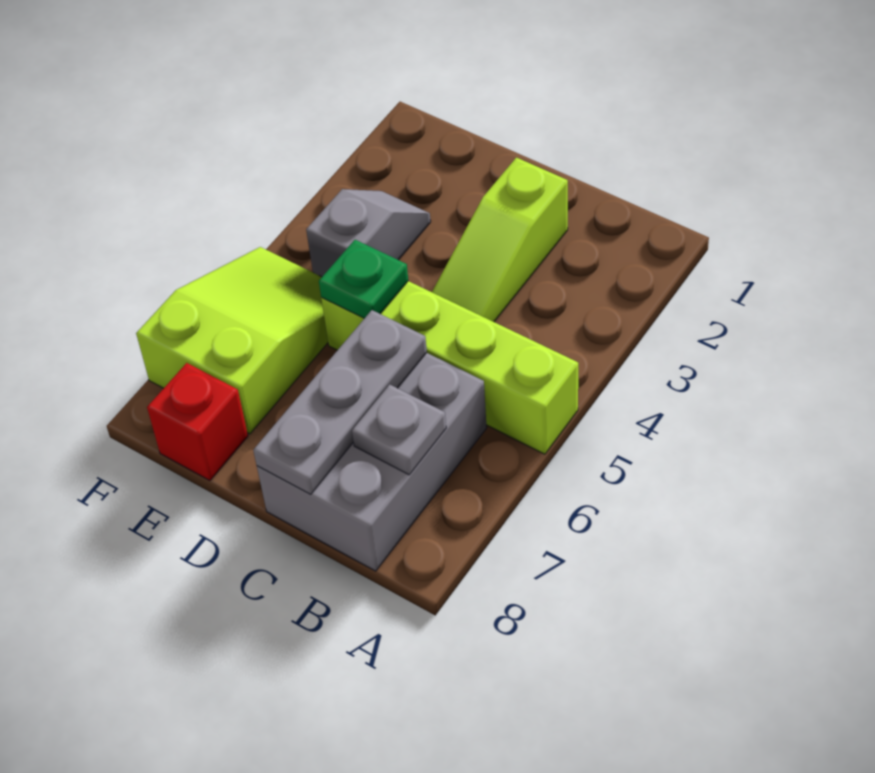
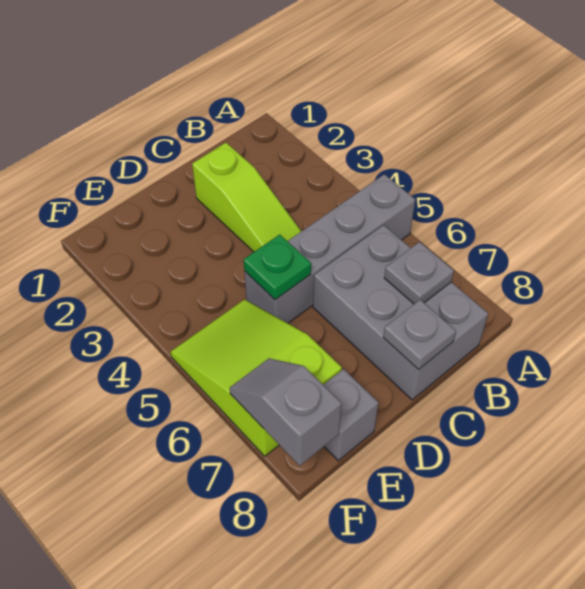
lime 1x4 brick [321,281,578,454] -> grey 1x4 brick [244,174,415,323]
grey 1x3 plate [253,310,427,494] -> grey 1x1 plate [383,300,456,370]
grey 1x2 slope [306,189,431,277] -> grey 1x2 slope moved to [230,358,342,466]
red 1x1 brick [147,363,248,481] -> grey 1x1 brick [323,369,378,461]

